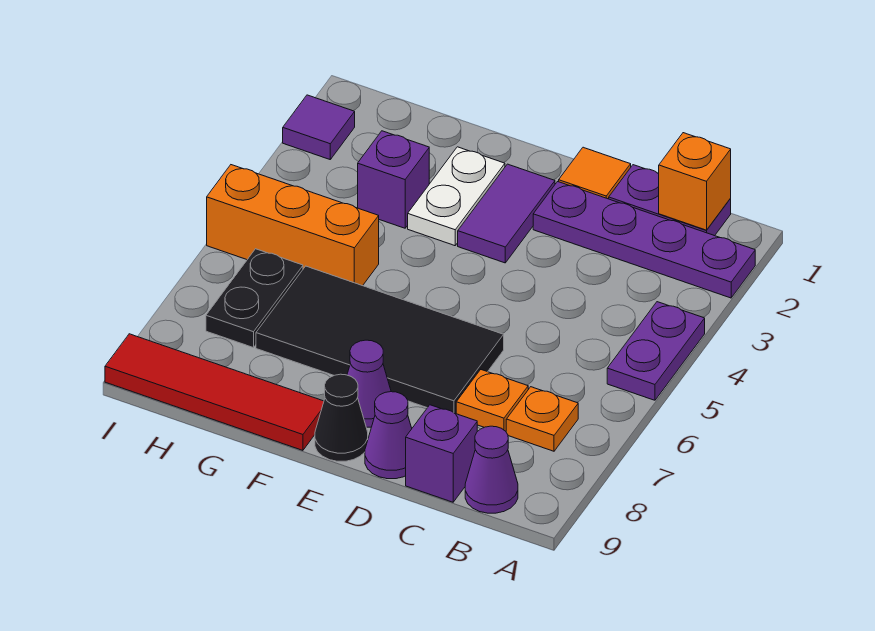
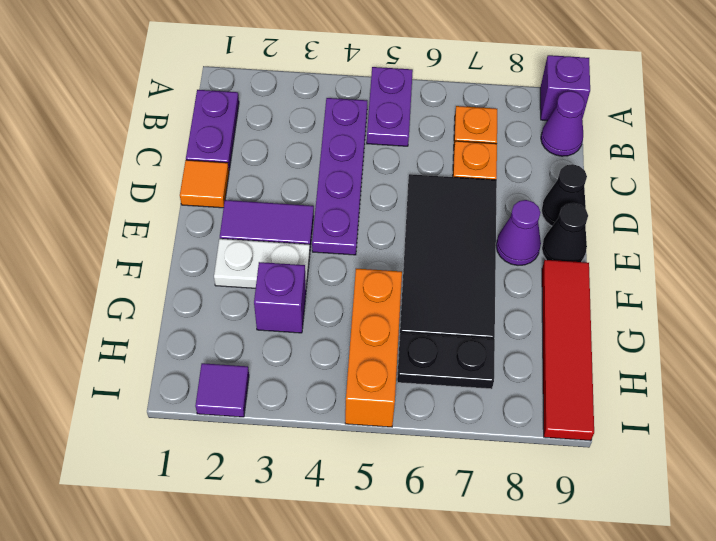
purple 1x4 plate [533,182,755,298] -> purple 1x4 plate moved to [312,98,367,255]
purple 1x2 plate [607,302,705,400] -> purple 1x2 plate turned to [367,67,413,146]
orange 1x1 brick [659,133,731,230] -> none
purple 1x1 brick [406,405,477,502] -> purple 1x1 brick moved to [540,55,590,121]
purple 1x1 cone [365,392,412,479] -> black 1x1 cone [541,164,587,226]

